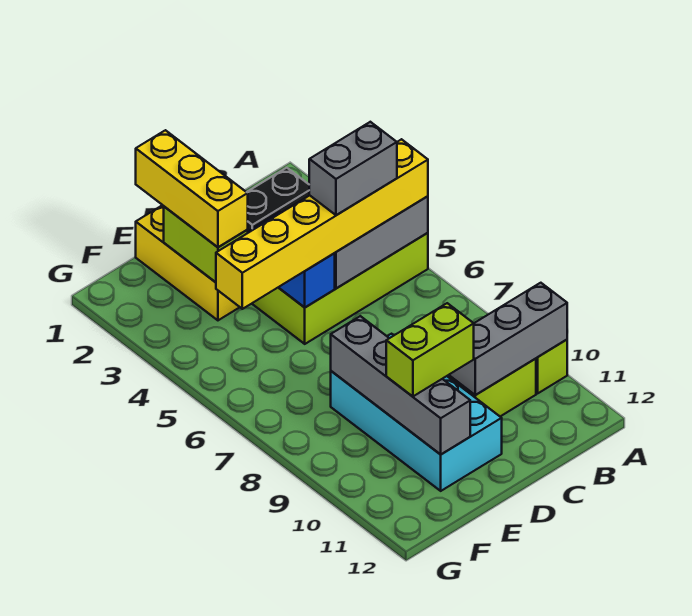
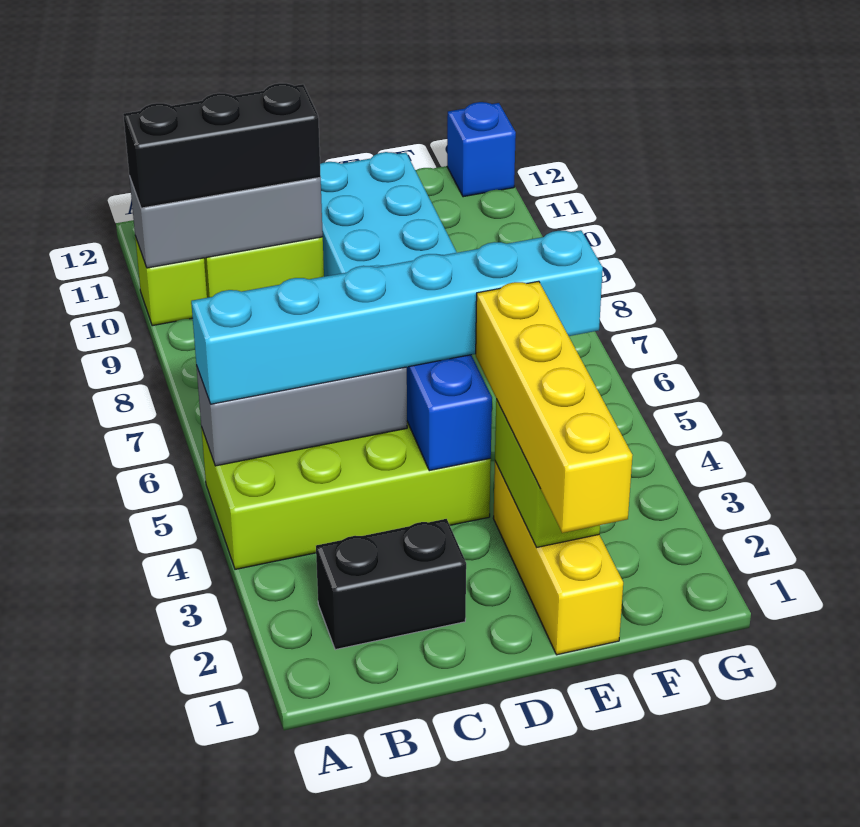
yellow 1x6 brick [216,139,428,309] -> cyan 1x6 brick [191,230,603,404]
none -> black 1x3 brick [123,83,321,208]
grey 1x2 brick [309,122,397,215] -> none
lime 1x2 brick [386,303,474,397] -> none
yellow 1x3 brick [136,130,248,247] -> yellow 1x4 brick [476,281,633,533]
grey 1x4 brick [331,316,470,454] -> none
none -> blue 1x1 brick [447,102,516,197]

